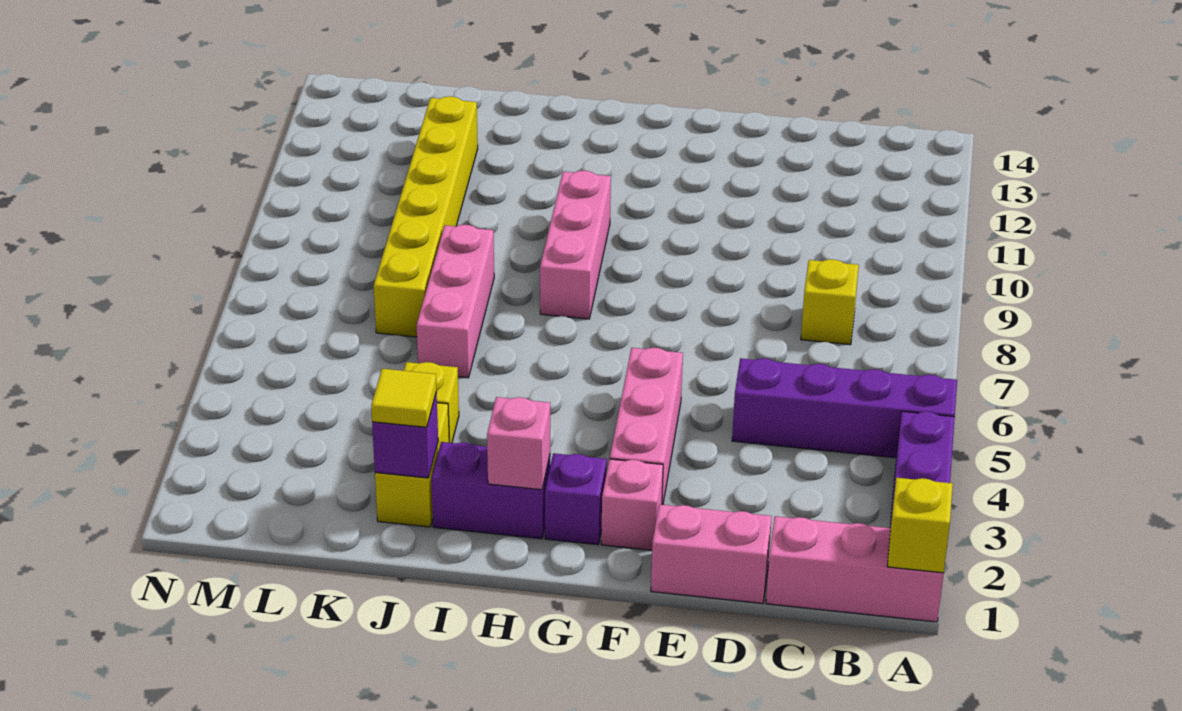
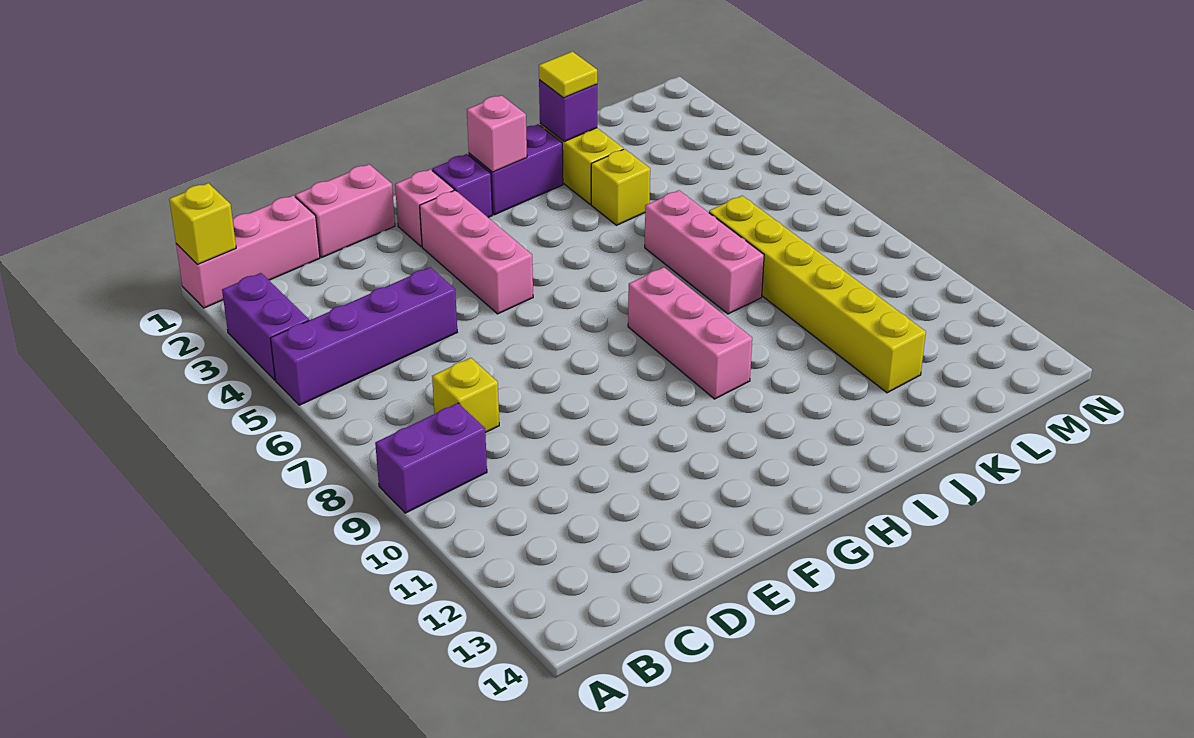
none -> purple 1x2 brick [375,403,487,513]

